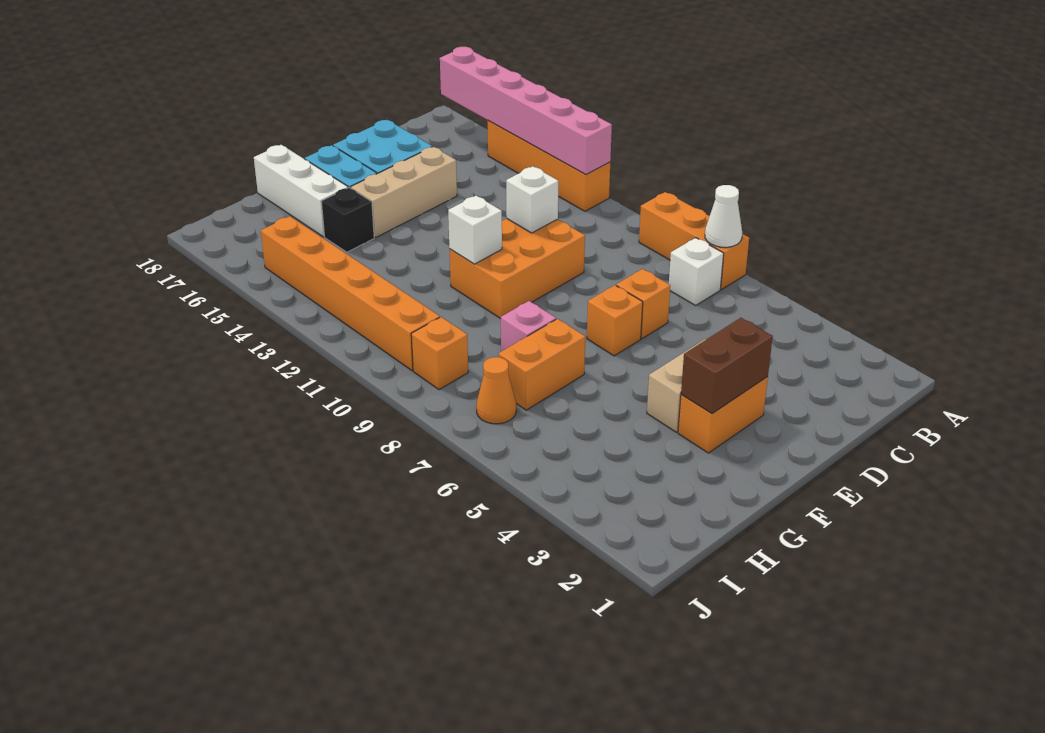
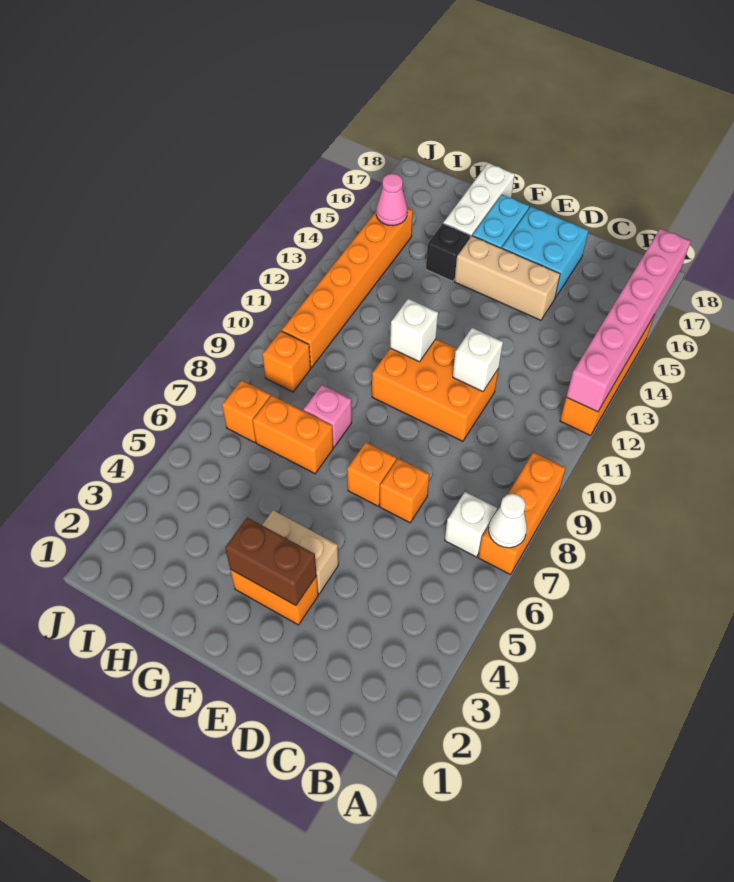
orange 1x1 cone [476,357,516,424] -> orange 1x1 brick [222,380,271,442]
none -> pink 1x1 cone [376,174,407,226]

